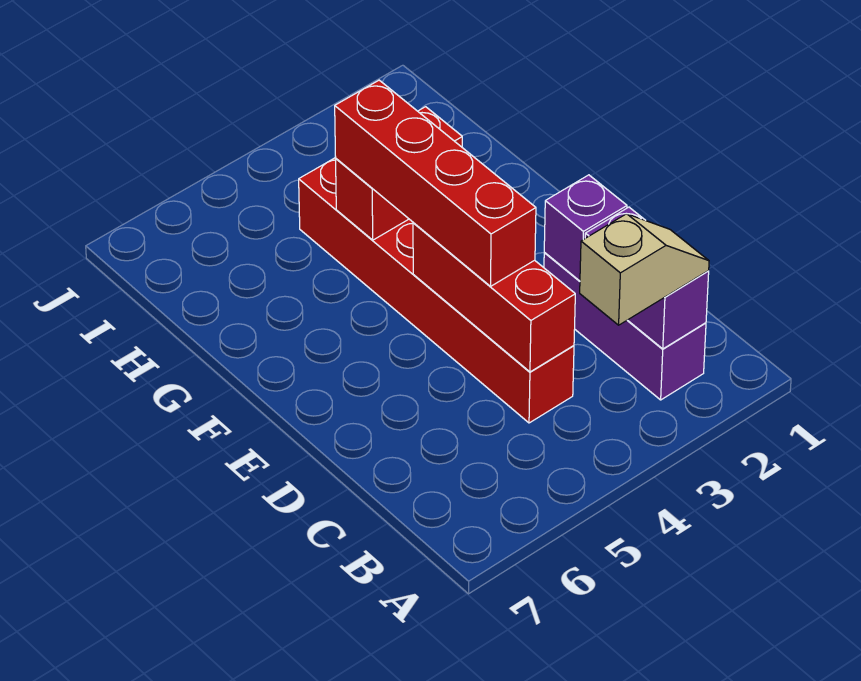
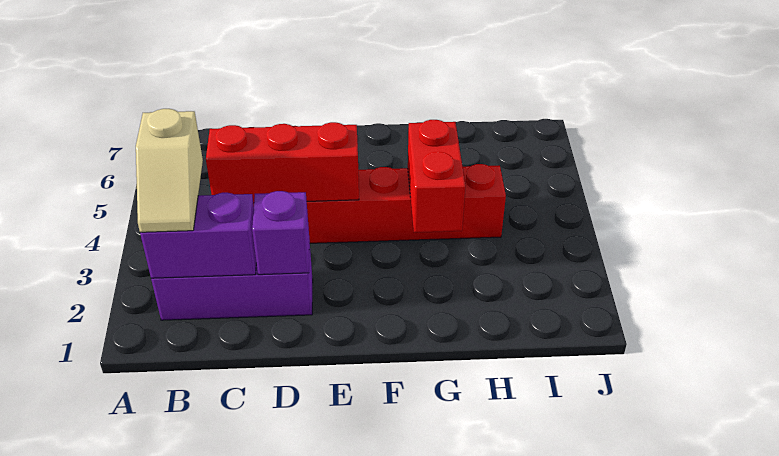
red 1x4 brick [335,80,536,286] -> none

